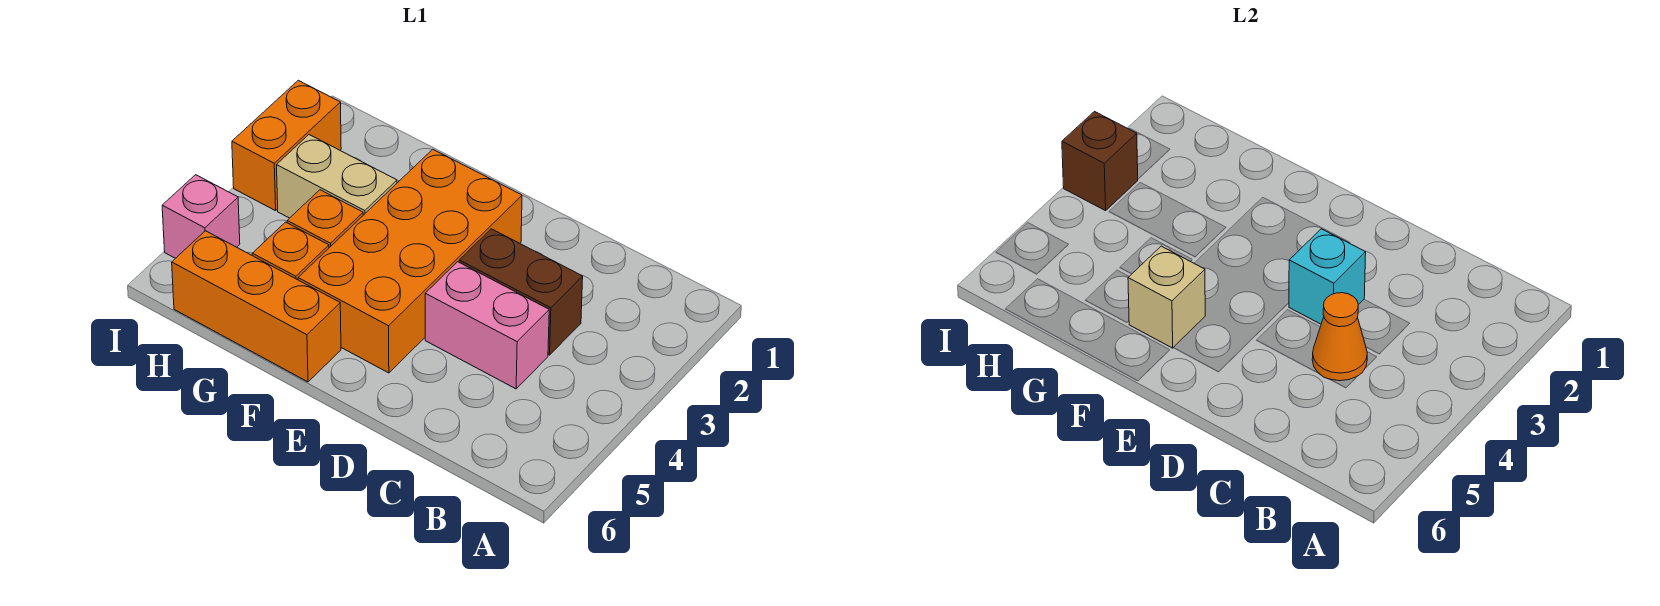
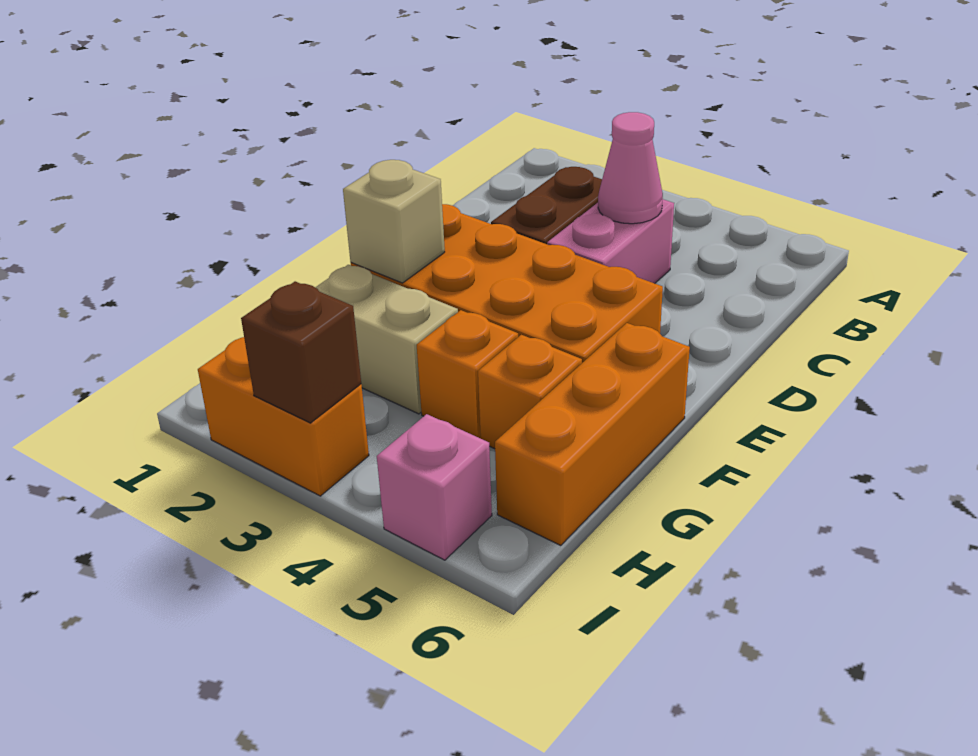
orange 1x1 cone [1312,293,1367,381] -> pink 1x1 cone [598,112,663,224]
cyan 1x1 brick [1289,229,1366,324] -> none
tan 1x1 brick [1128,246,1205,348] -> tan 1x1 brick moved to [343,160,445,283]
tan 1x2 brick [277,135,397,218] -> tan 1x2 brick turned to [315,265,458,414]

